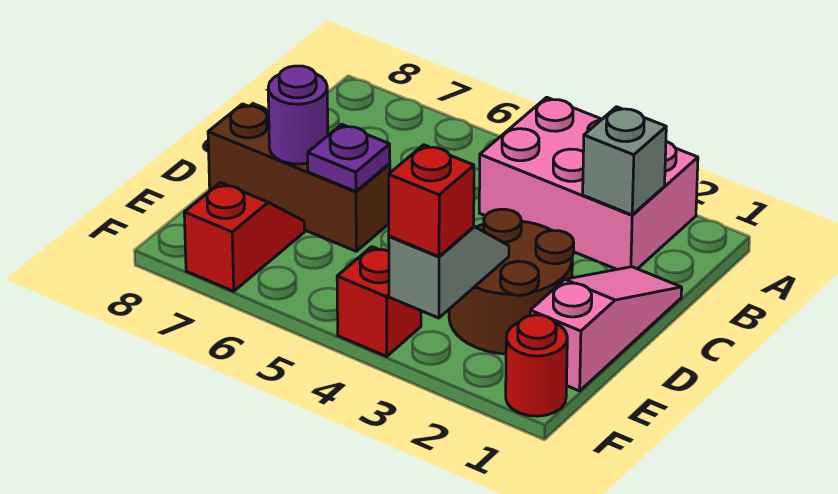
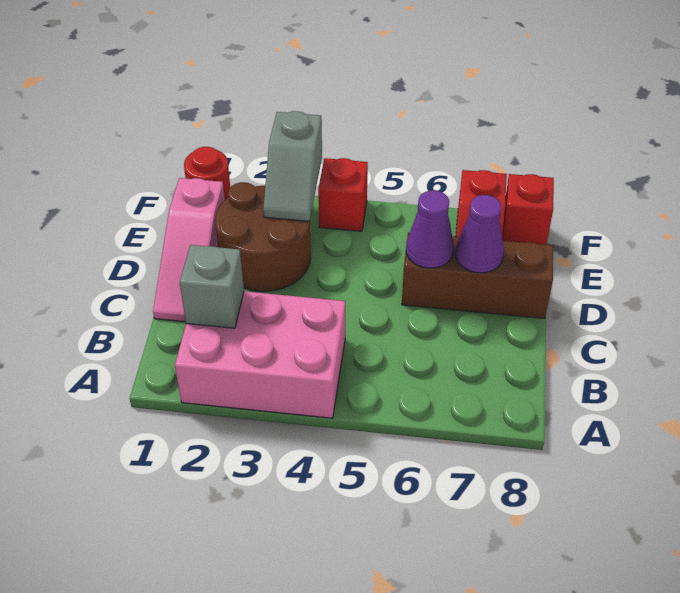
purple 1x1 plate [308,124,390,192] -> purple 1x1 cone [406,190,454,268]
purple 1x1 round brick [268,66,328,164] -> purple 1x1 cone [456,195,504,273]
red 1x1 brick [389,145,474,256] -> red 1x1 brick moved to [502,174,554,245]

